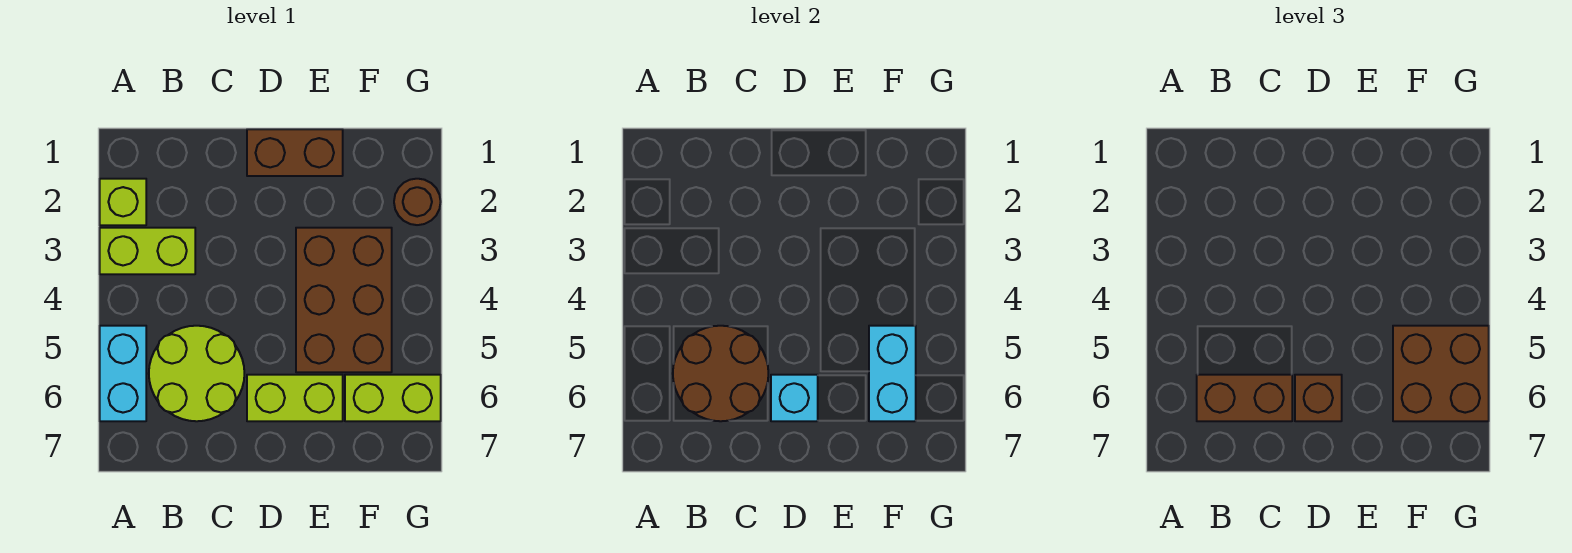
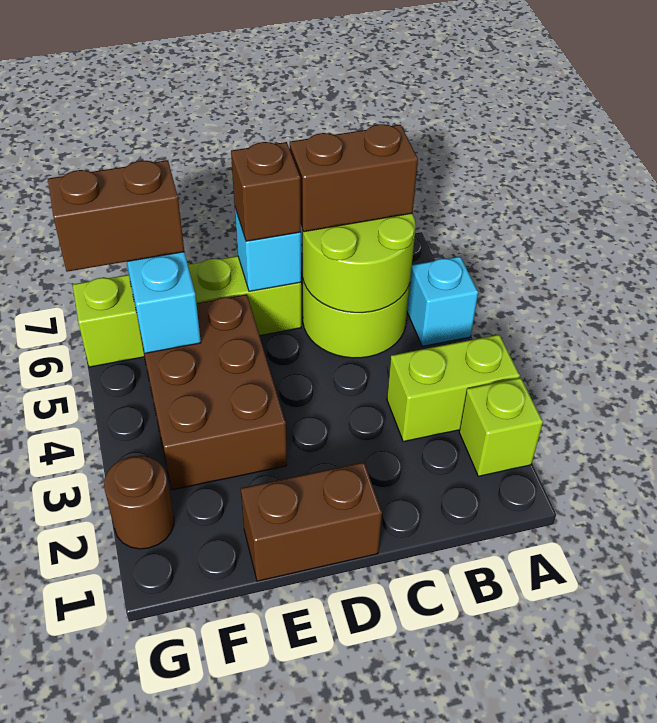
cyan 1x2 brick [100,326,146,421] -> cyan 1x1 brick [407,257,478,346]
brown 2x2 round brick [673,326,768,421] -> lime 2x2 round brick [302,214,416,313]
brown 2x2 brick [1393,326,1489,421] -> brown 1x2 brick [48,160,184,272]

